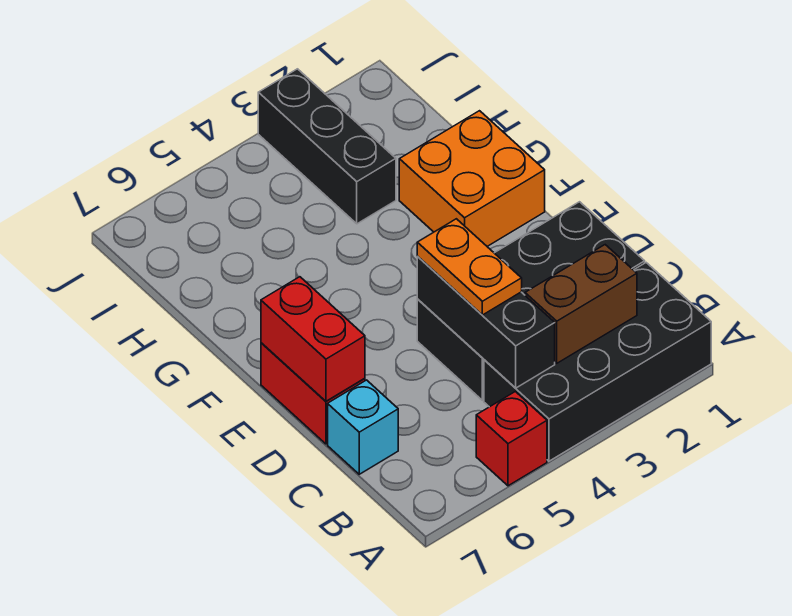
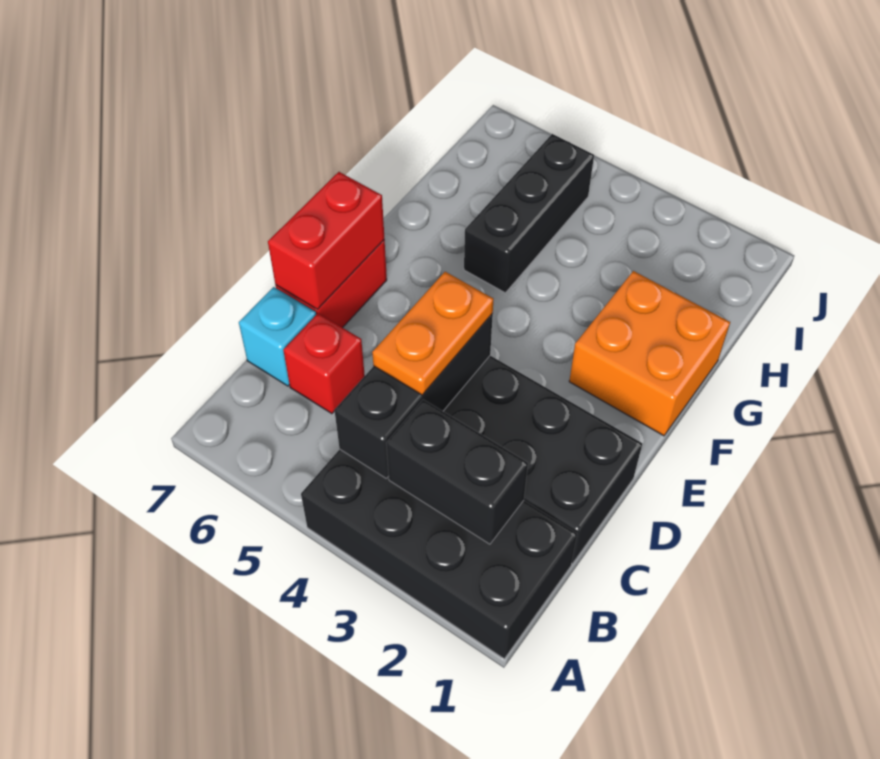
red 1x1 brick [476,392,547,486] -> red 1x1 brick moved to [283,313,365,414]
brown 1x2 brick [525,245,637,363] -> black 1x2 brick [386,400,528,544]
black 1x3 brick [258,69,396,224] -> black 1x3 brick moved to [464,134,594,293]

